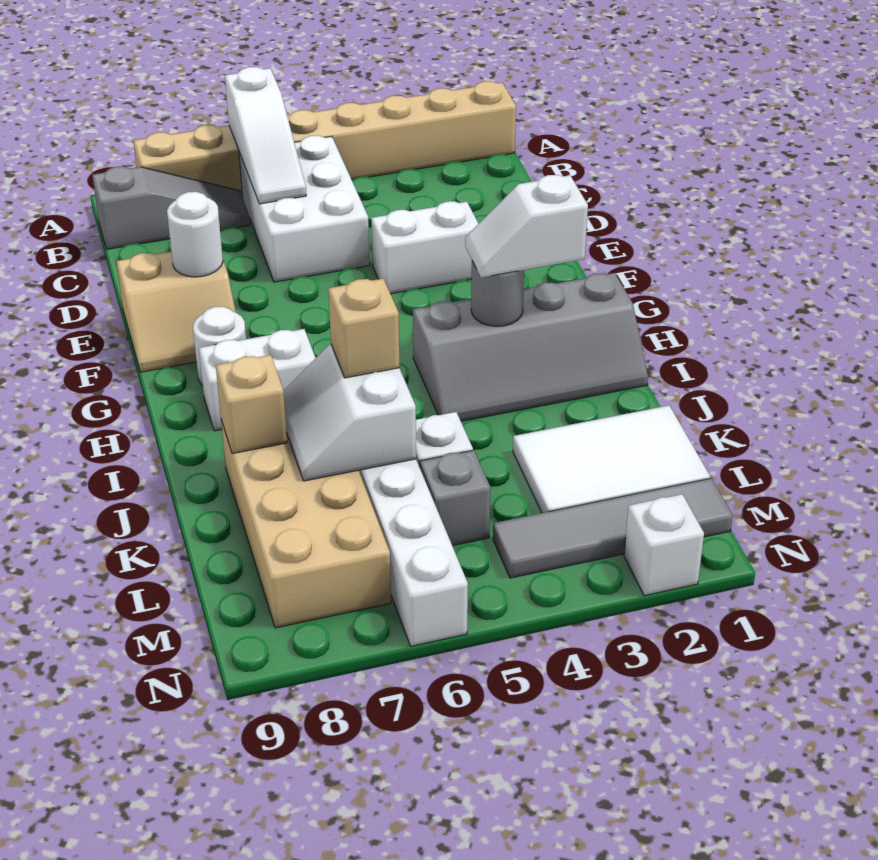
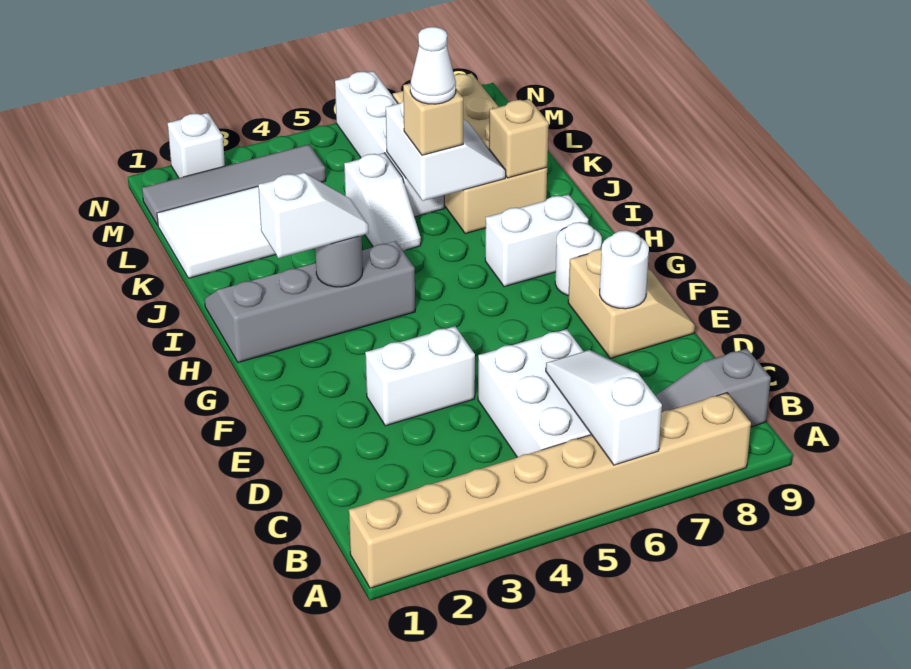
tan 2x2 slope [117,252,236,372] -> tan 2x2 slope turned to [568,249,695,358]
none -> white 1x1 cone [410,27,456,104]
grey 1x1 brick [420,450,491,546] -> none

